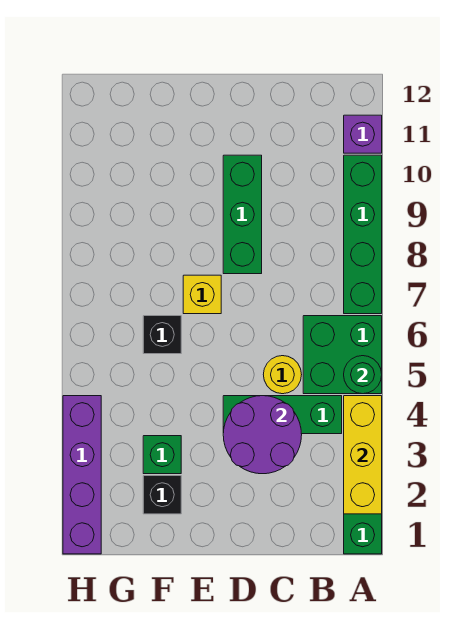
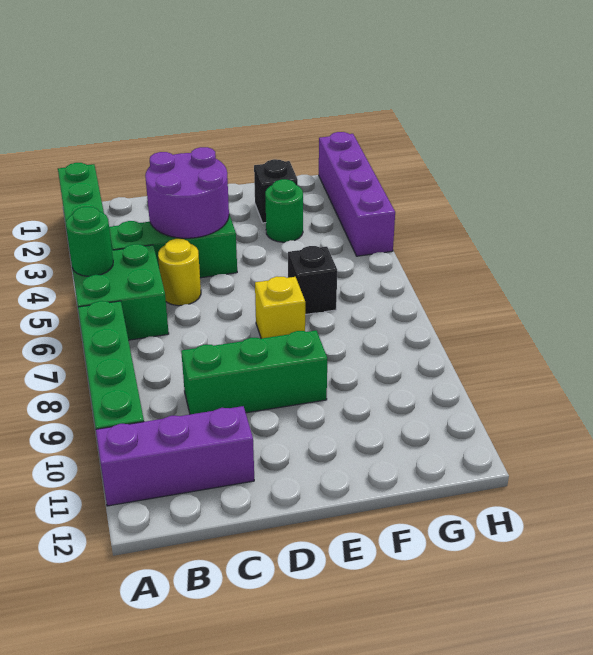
yellow 1x3 brick [344,396,382,514] -> none
purple 1x1 brick [344,115,382,153] -> purple 1x3 brick [96,406,254,506]
green 1x3 brick [223,155,262,274] -> green 1x3 brick turned to [181,331,327,414]
green 1x1 brick [143,436,181,474] -> green 1x1 round brick [265,179,303,242]

